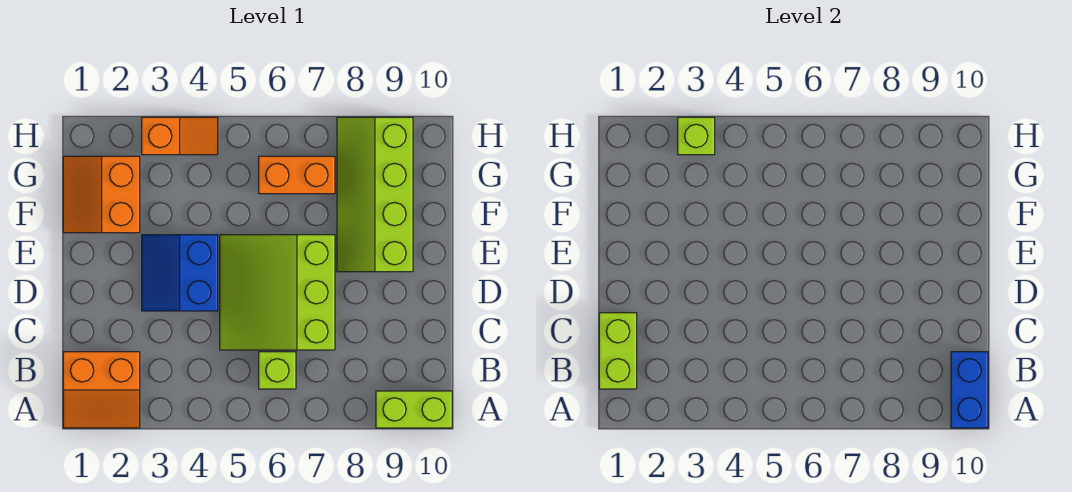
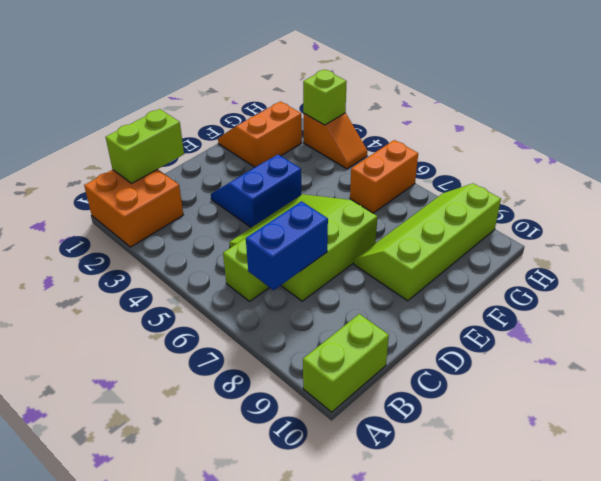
orange 2x2 slope [63,352,140,428] -> orange 2x2 brick [84,169,183,247]
lime 1x2 brick [376,391,452,428] -> lime 1x2 brick turned to [303,314,389,412]
blue 1x2 brick [951,352,988,428] -> blue 1x2 brick moved to [246,201,328,290]
orange 1x2 brick [259,156,335,194] -> orange 1x2 brick turned to [350,140,418,213]

